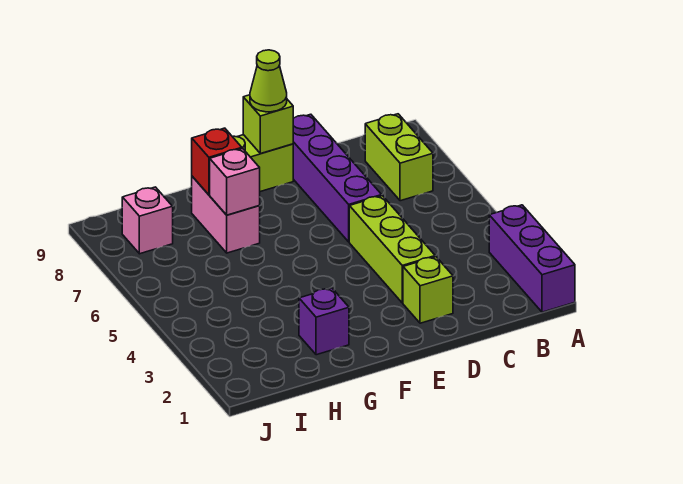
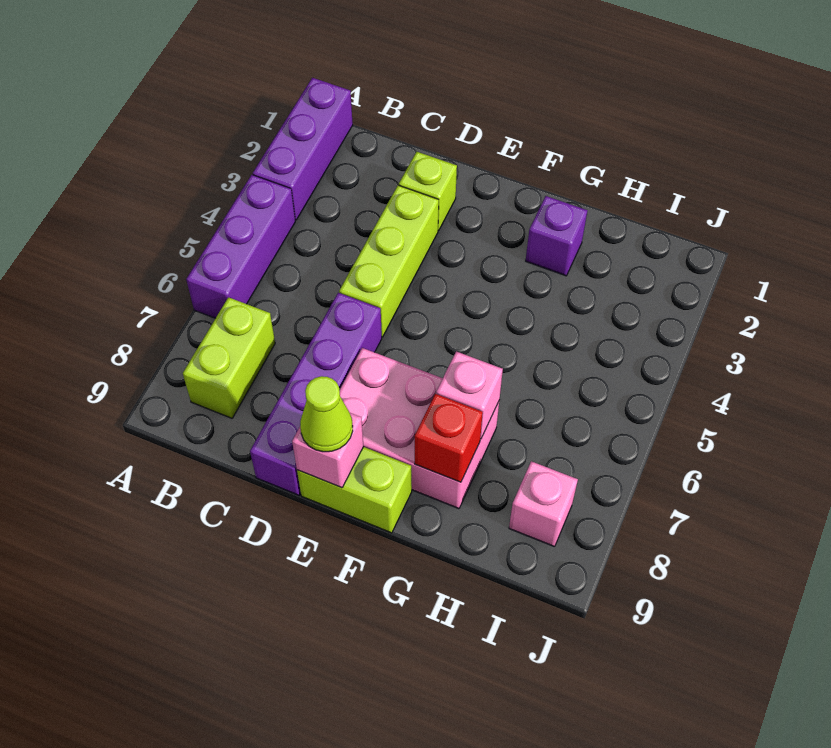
none -> purple 1x3 brick [186,175,295,318]
lime 1x1 brick [243,95,293,154] -> pink 1x1 brick [292,413,364,488]
pink 1x2 brick [192,176,260,253] -> pink 2x3 brick [339,348,499,509]

